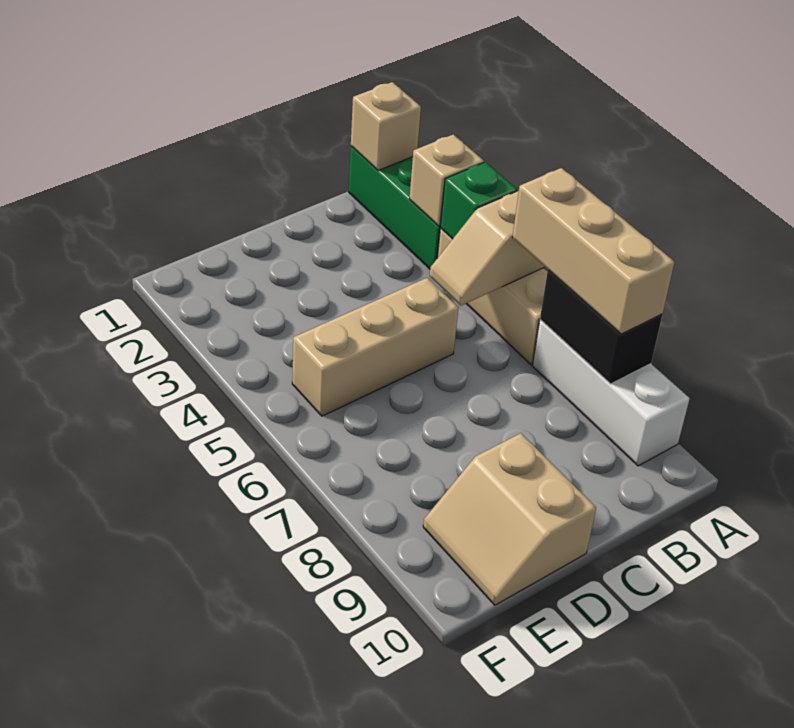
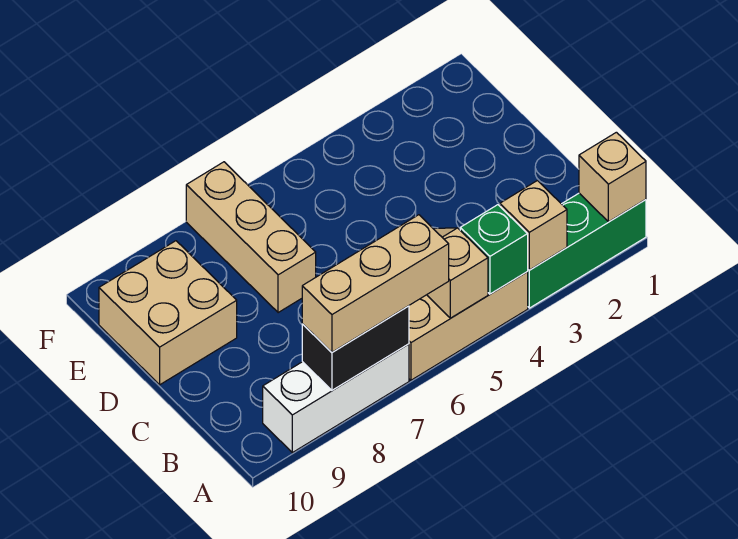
tan 1x3 brick [292,278,459,416] -> tan 1x3 brick moved to [186,162,316,313]
tan 2x2 slope [423,433,596,605] -> tan 2x2 brick [99,241,237,385]

